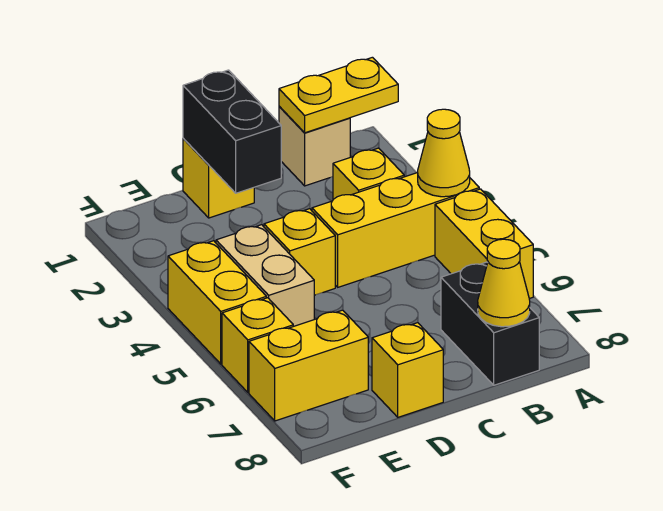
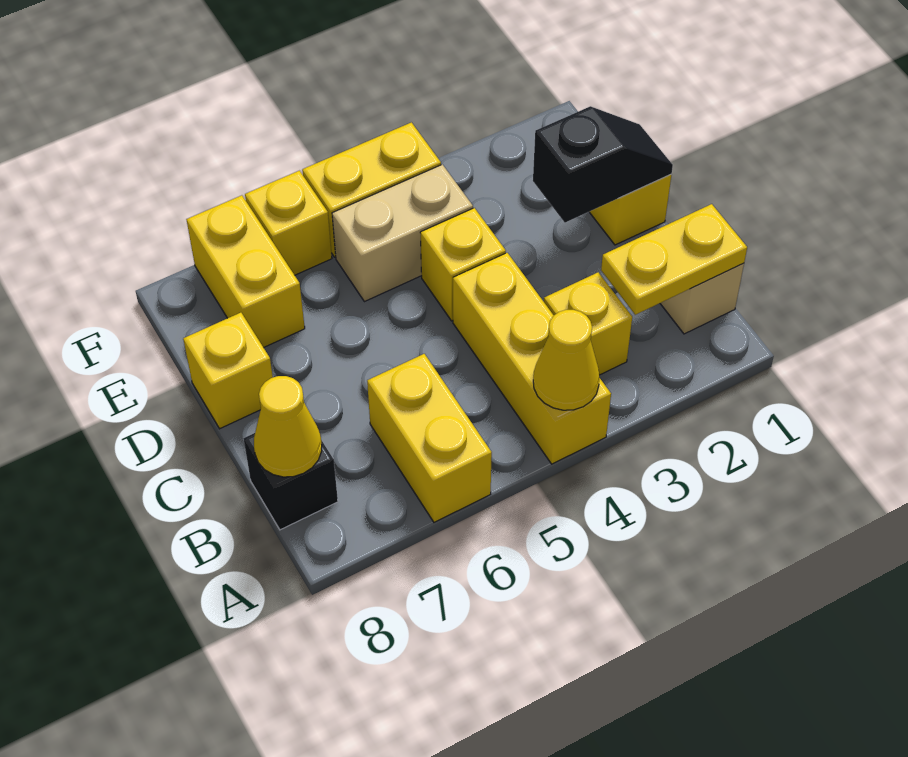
yellow 1x2 plate [279,57,398,133] -> yellow 1x2 plate turned to [601,204,747,315]
yellow 1x2 brick [435,189,533,299] -> yellow 1x2 brick turned to [367,354,492,522]
black 1x2 brick [441,262,539,385] -> black 1x1 brick [243,433,338,530]
black 1x2 brick [183,70,281,193] -> black 1x2 slope [533,106,673,223]

